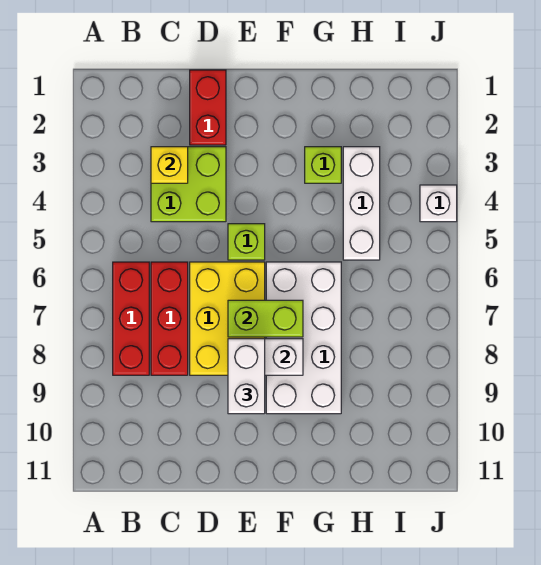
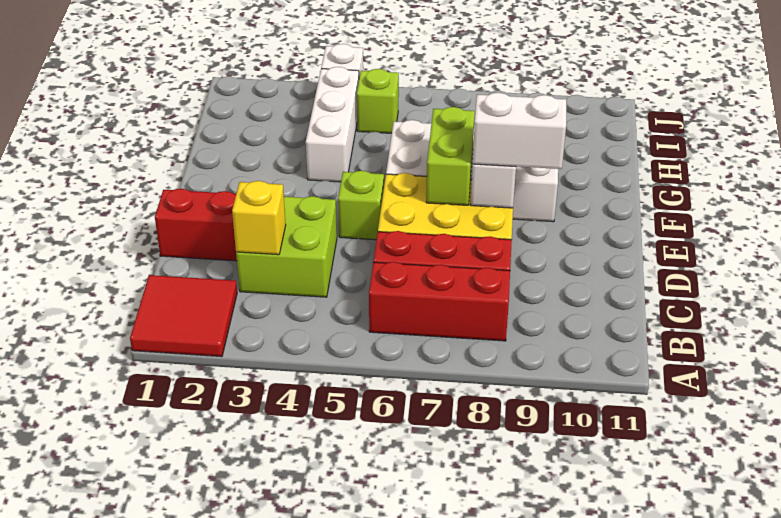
none -> red 2x2 tile [130,275,237,357]
lime 1x1 brick [305,147,341,183] -> lime 1x1 brick moved to [357,69,399,133]
white 1x3 brick [343,147,380,260] -> white 1x3 brick turned to [306,67,359,182]

